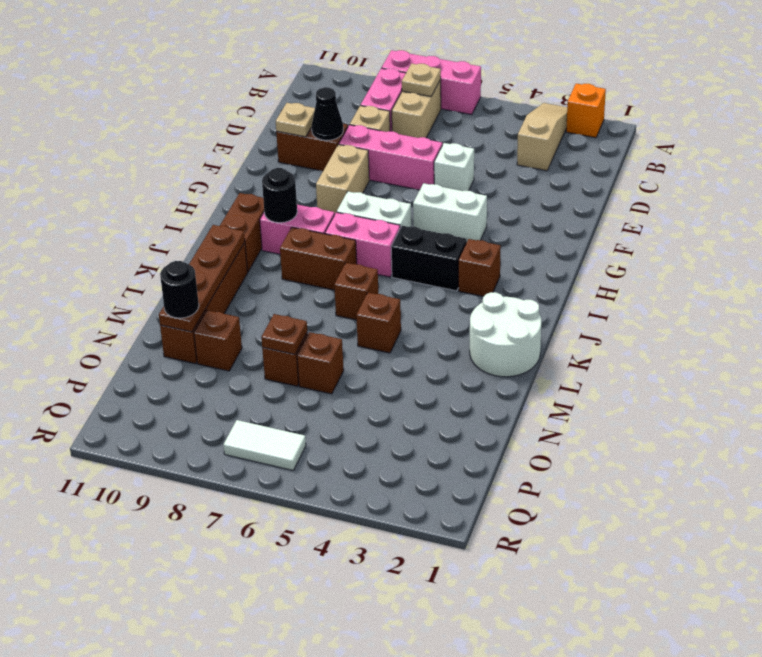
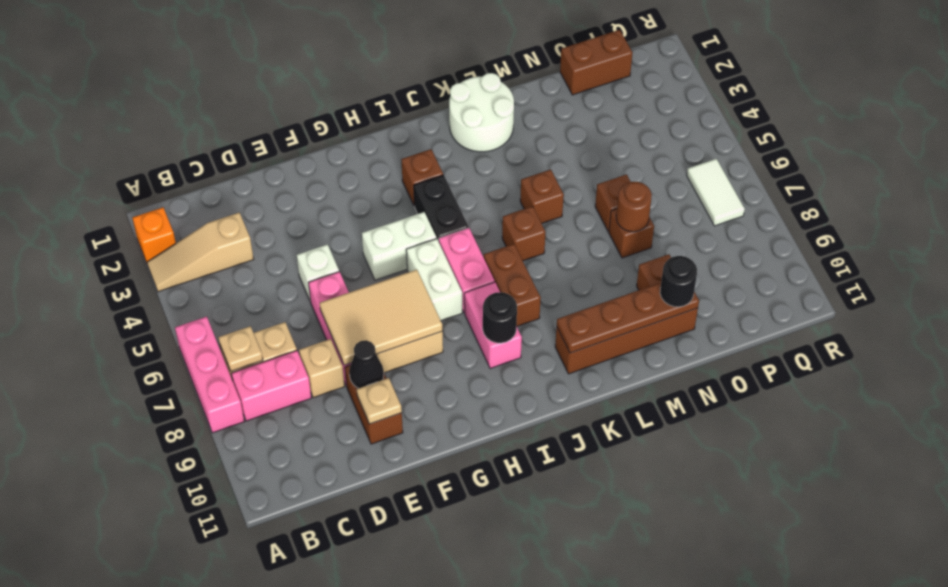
none -> tan 2x3 tile [320,270,442,365]
white 1x2 brick [413,183,487,241] -> white 1x2 brick turned to [362,212,437,280]
brown 1x2 brick [220,193,264,272] -> brown 1x2 brick moved to [560,30,632,95]
brown 1x1 plate [261,314,307,354] -> brown 1x1 round brick [616,182,652,232]

